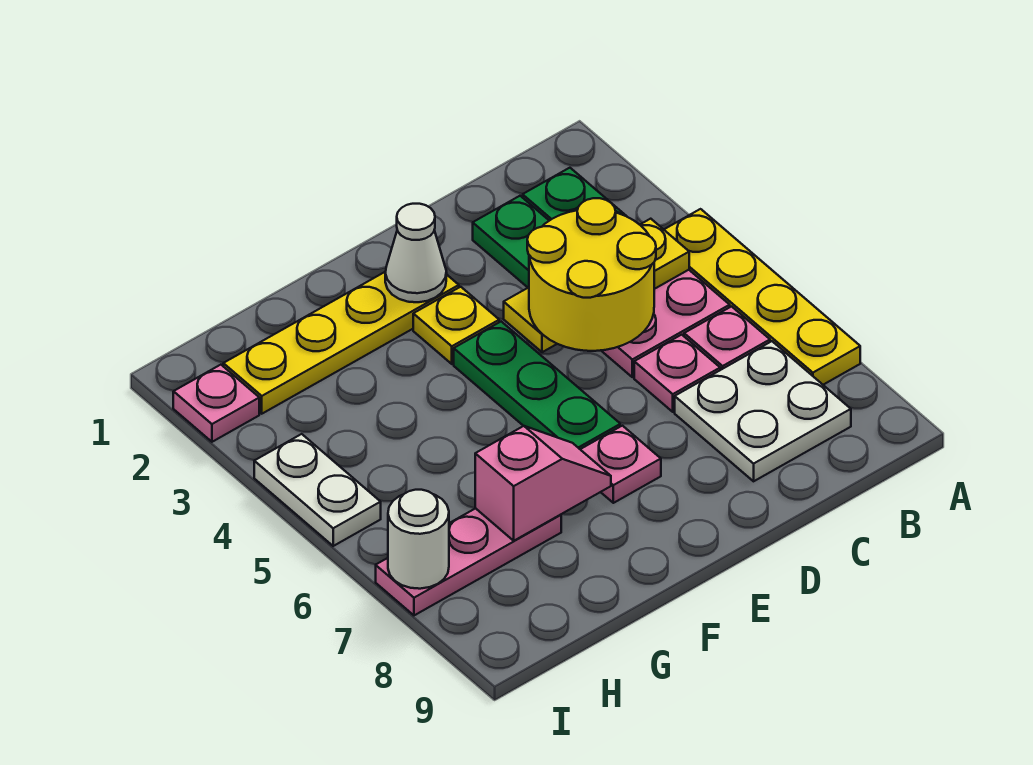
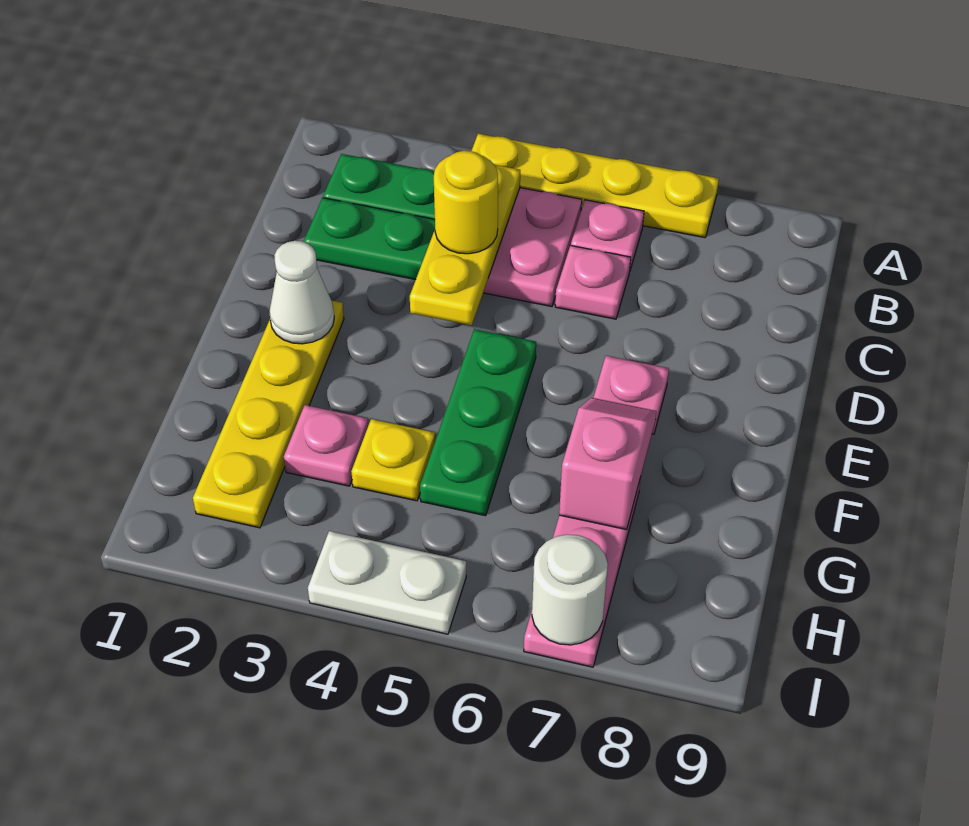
white 2x2 plate [675,341,851,481] -> none
yellow 2x2 round brick [527,198,656,351] -> yellow 1x1 round brick [434,151,498,254]
yellow 1x1 plate [413,287,499,364] -> yellow 1x1 plate moved to [351,419,435,501]
green 1x3 plate [454,322,620,449] -> green 1x3 plate turned to [420,329,536,516]
pink 1x1 plate [173,365,259,442] -> pink 1x1 plate moved to [284,405,368,486]

